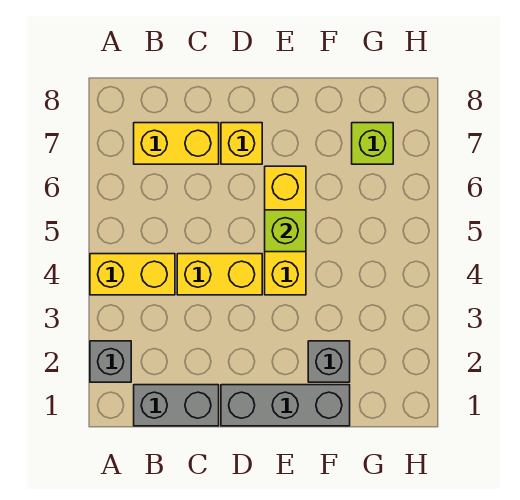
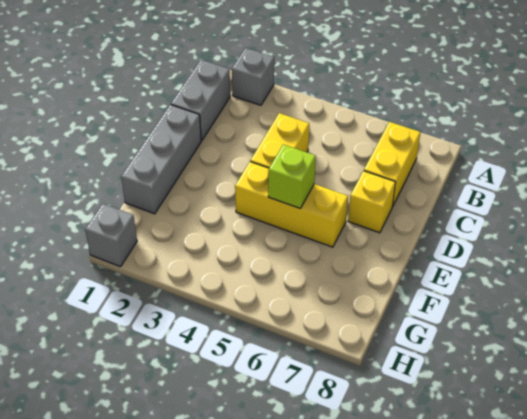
yellow 1x2 brick [90,254,175,295] -> none
grey 1x1 brick [308,341,350,382] -> grey 1x1 brick moved to [85,204,137,267]
lime 1x1 brick [352,123,393,164] -> none

